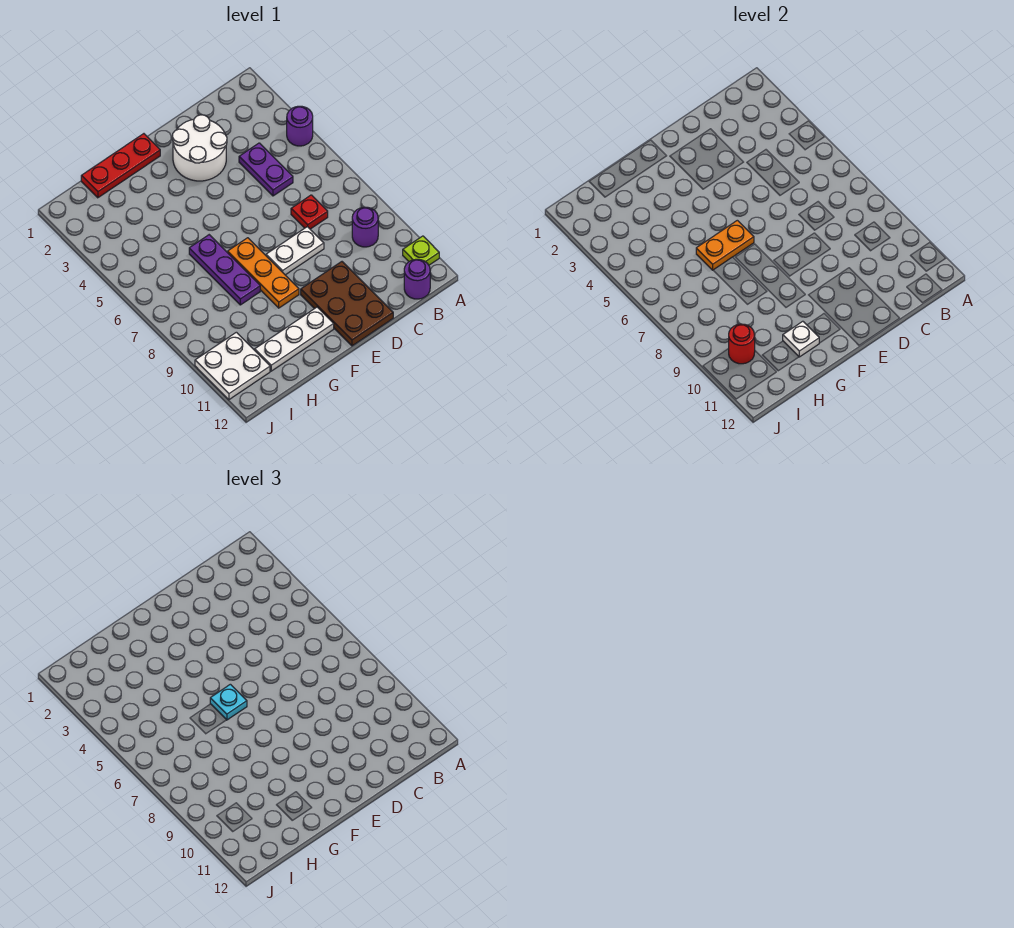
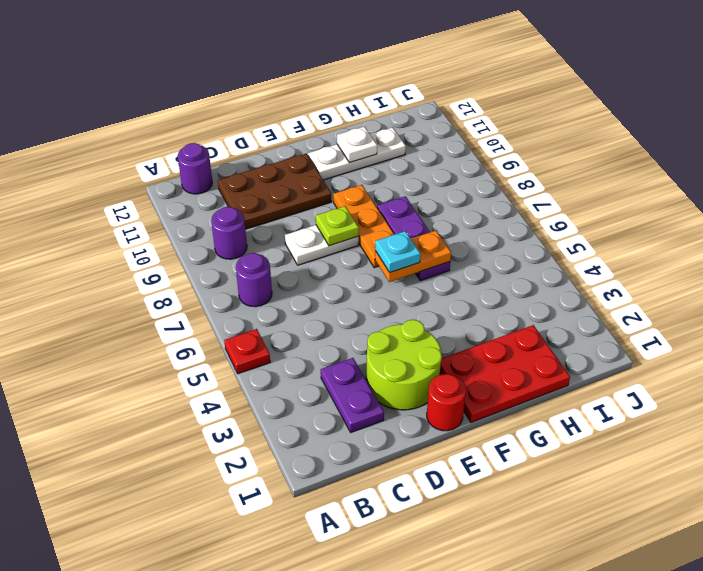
purple 1x1 round brick [287,106,313,146] -> purple 1x1 round brick moved to [236,253,272,307]
lime 1x1 plate [403,236,439,265] -> lime 1x1 plate moved to [316,206,359,246]
purple 1x2 plate [239,143,293,196] -> purple 1x2 plate moved to [321,358,384,432]
red 1x1 plate [291,195,328,229] -> red 1x1 plate moved to [224,329,270,374]
white 2x2 round brick [172,115,227,181] -> lime 2x2 round brick [366,320,442,410]
brown 2x3 plate [301,262,393,346] -> brown 2x3 plate turned to [218,154,331,229]
red 1x3 plate [81,134,160,198] -> red 2x3 plate [440,325,570,422]
white 2x2 plate [195,332,270,400] -> none
red 1x1 round brick [729,324,755,364] -> red 1x1 round brick moved to [427,374,466,431]

